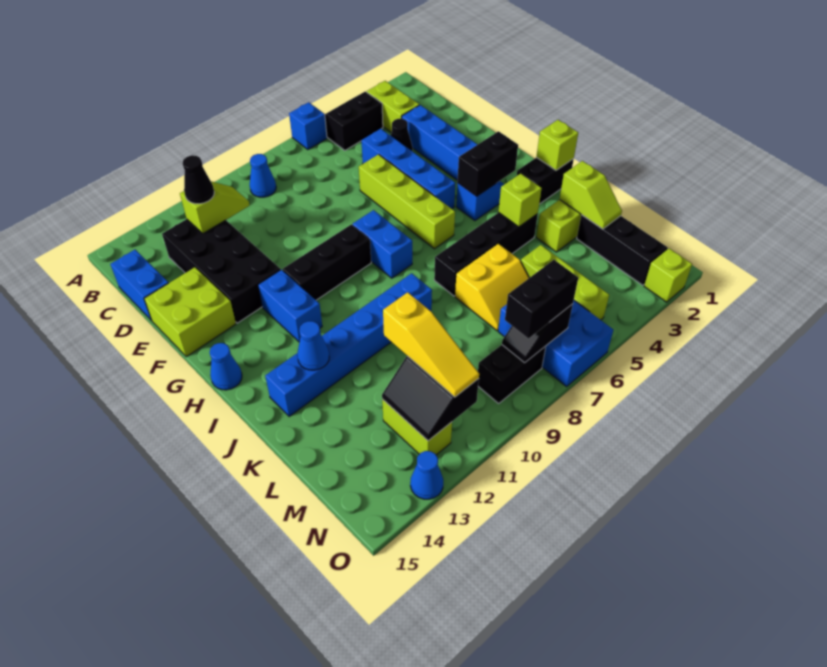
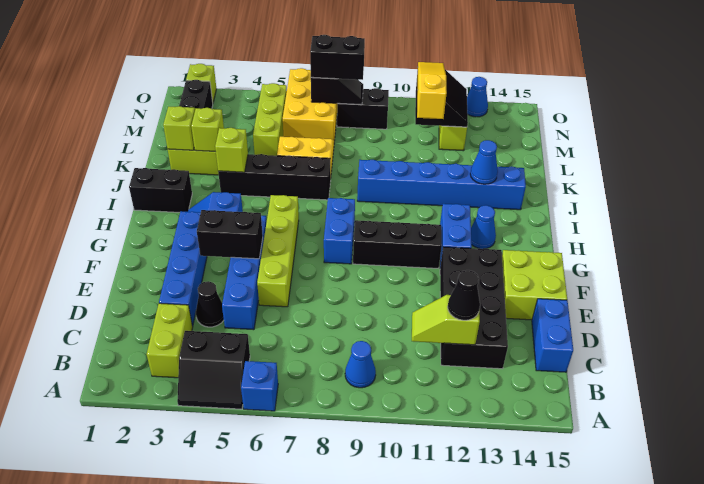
black 1x2 brick [457,131,518,196] -> black 1x2 brick moved to [197,210,263,259]
blue 1x1 cone [210,343,242,390] -> blue 1x1 cone moved to [471,205,496,249]
lime 1x1 brick [536,120,578,170] -> lime 1x1 brick moved to [191,108,224,151]
blue 2x3 brick [498,301,613,387] -> yellow 2x3 brick [283,68,337,141]

